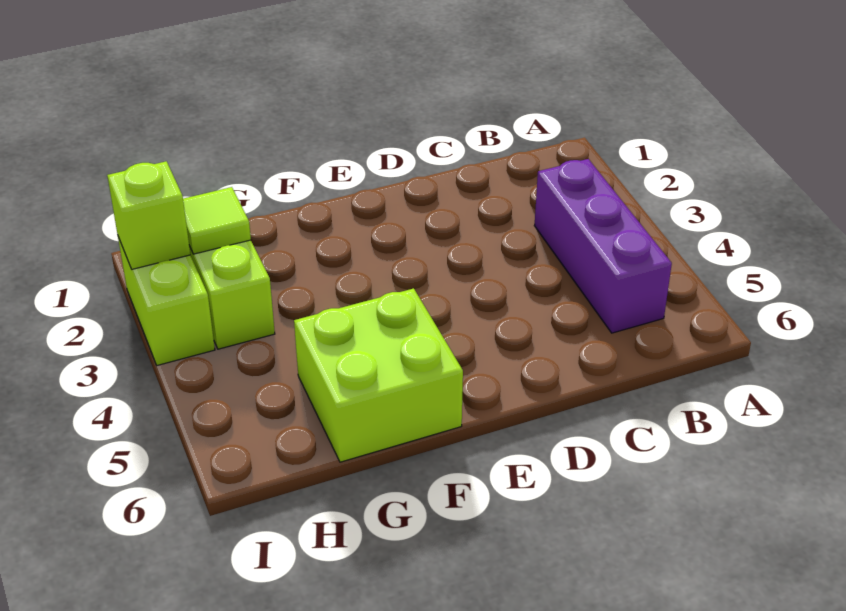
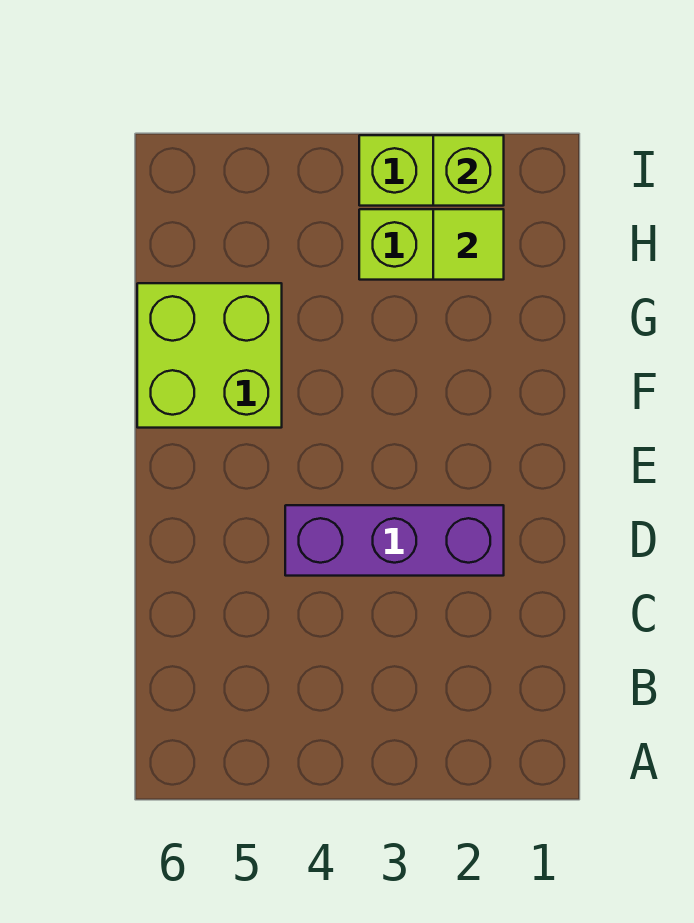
purple 1x3 brick [534,159,672,333] -> purple 1x3 brick moved to [285,505,504,576]

